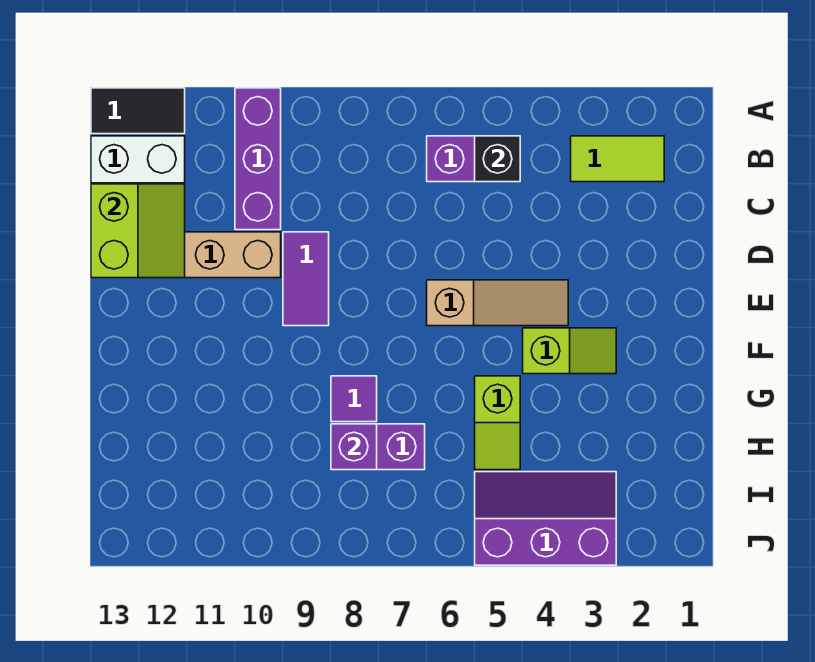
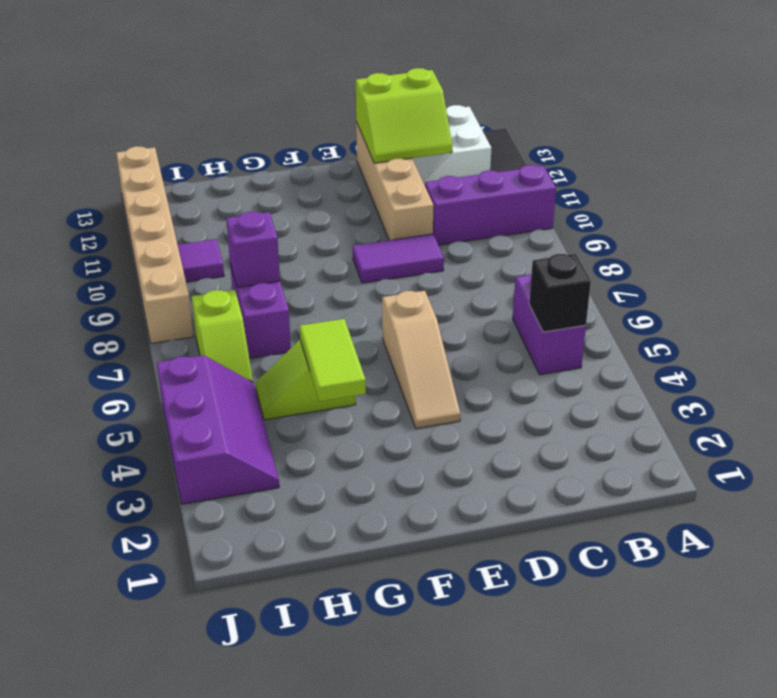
lime 1x2 tile [571,136,664,182] -> lime 1x2 tile moved to [300,319,366,401]
lime 1x2 slope [523,328,616,374] -> lime 1x2 slope moved to [192,290,253,382]
purple 1x1 tile [331,376,377,422] -> purple 1x1 tile moved to [178,239,224,282]
none -> tan 1x6 brick [116,146,194,343]

